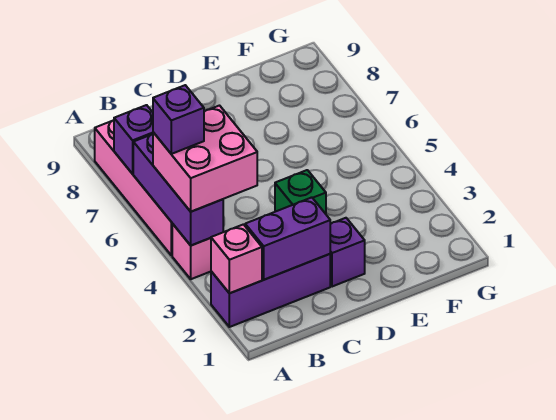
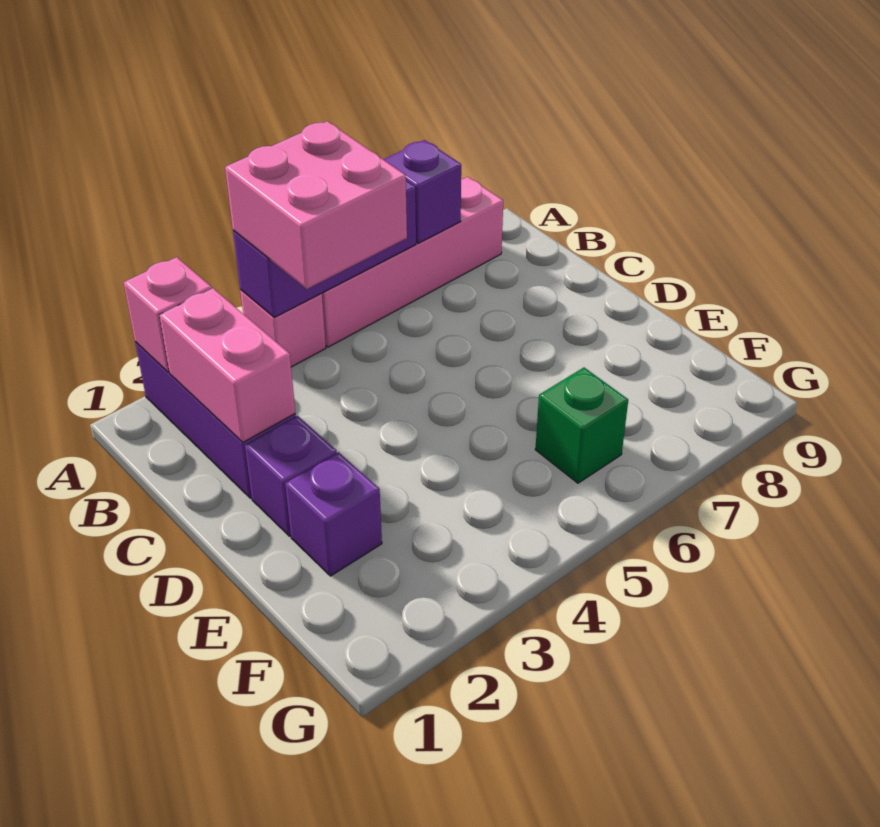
purple 1x1 brick [153,85,204,154] -> purple 1x1 brick moved to [285,452,382,576]
purple 1x2 brick [245,197,330,280] -> pink 1x2 brick [159,288,295,442]
green 1x1 brick [275,170,326,214] -> green 1x1 brick moved to [535,368,628,483]

